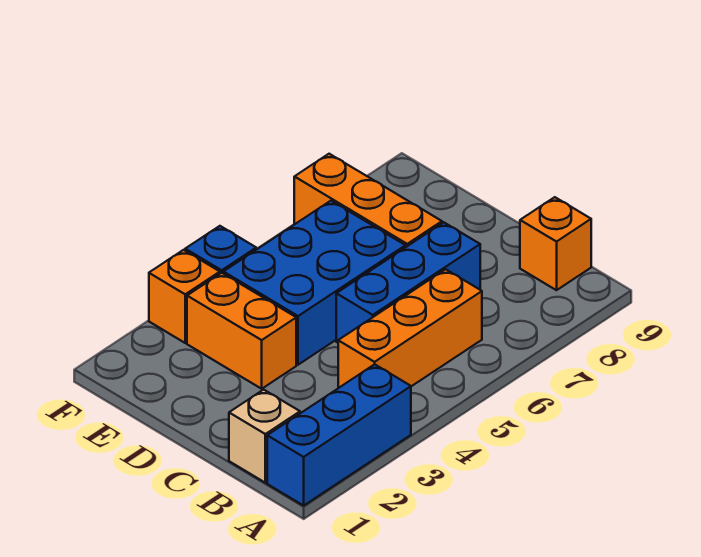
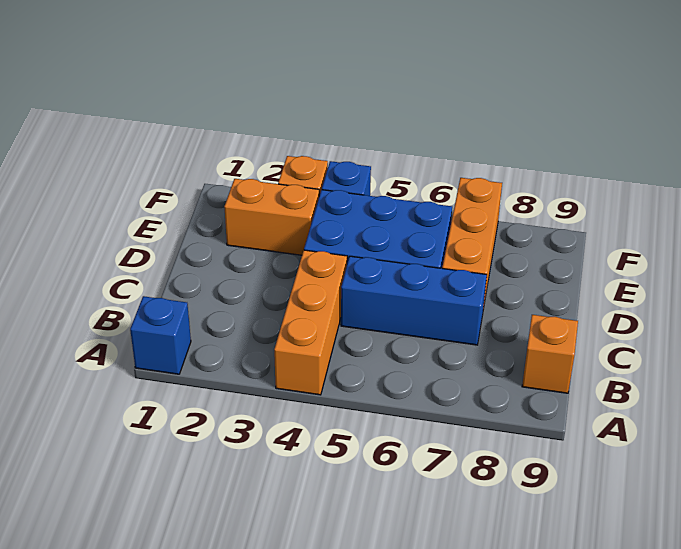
blue 1x3 brick [267,364,411,506] -> blue 1x1 brick [130,296,191,374]
tan 1x1 brick [229,390,300,483] -> none
orange 1x3 brick [338,269,482,388] -> orange 1x3 brick turned to [274,250,347,395]
orange 1x2 brick [187,273,296,389] -> orange 1x2 brick turned to [224,179,319,255]

